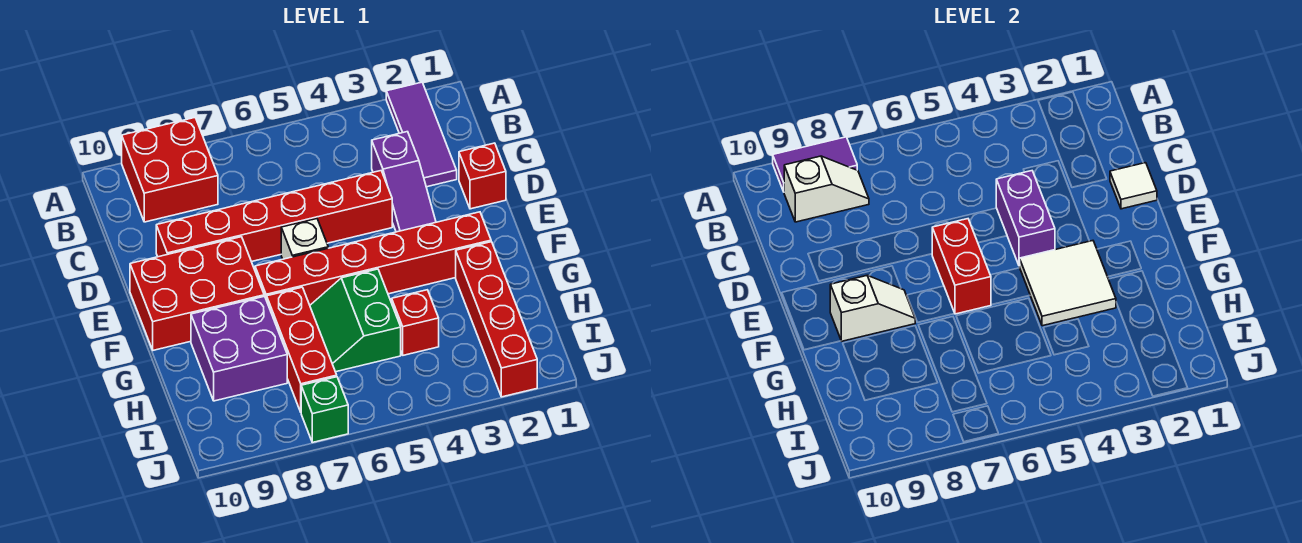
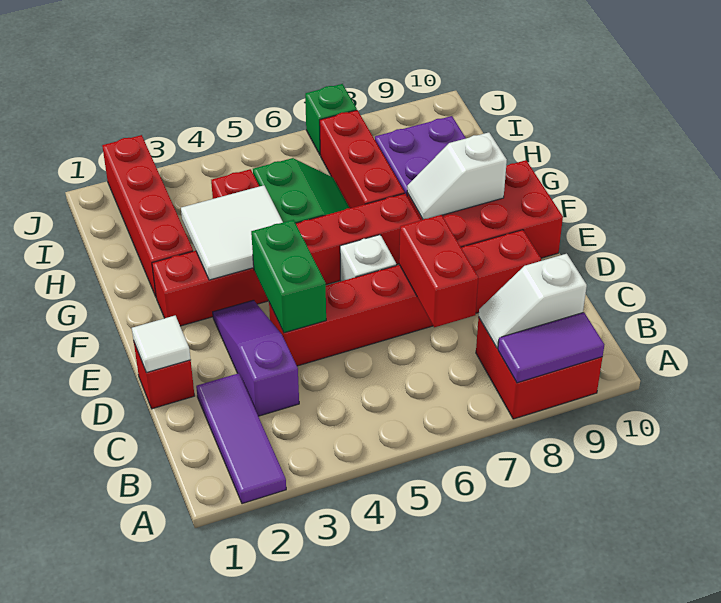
purple 1x2 brick [996,171,1055,266] -> green 1x2 brick [251,220,326,333]
red 1x2 brick [932,219,991,314] -> red 1x2 brick moved to [399,215,478,327]

